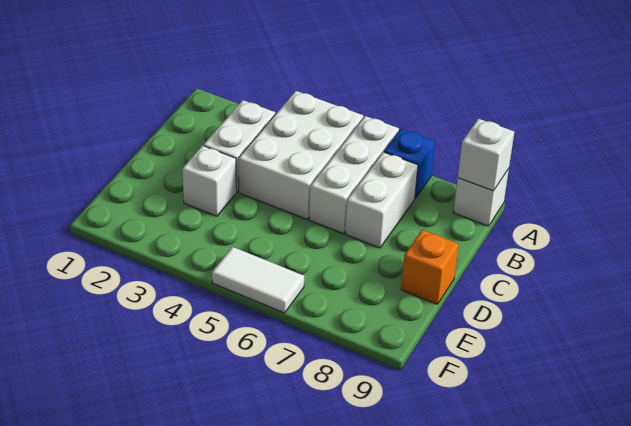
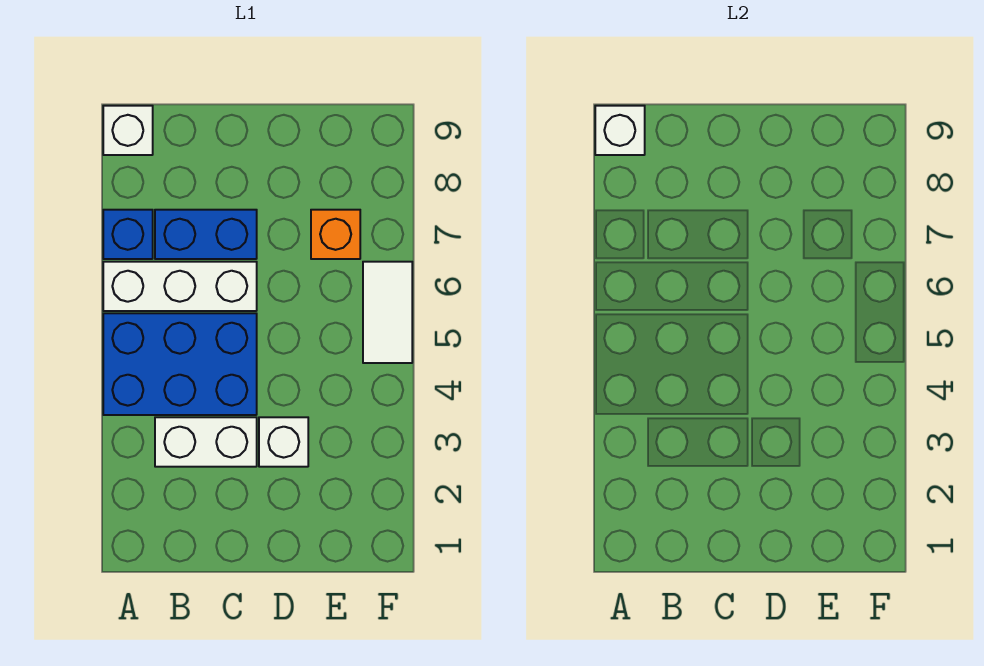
white 2x3 brick [239,91,363,220] -> blue 2x3 brick [103,313,257,415]
white 1x2 brick [345,152,418,248] -> blue 1x2 brick [155,210,257,259]
orange 1x1 brick [401,230,459,304] -> orange 1x1 brick moved to [311,210,360,259]

